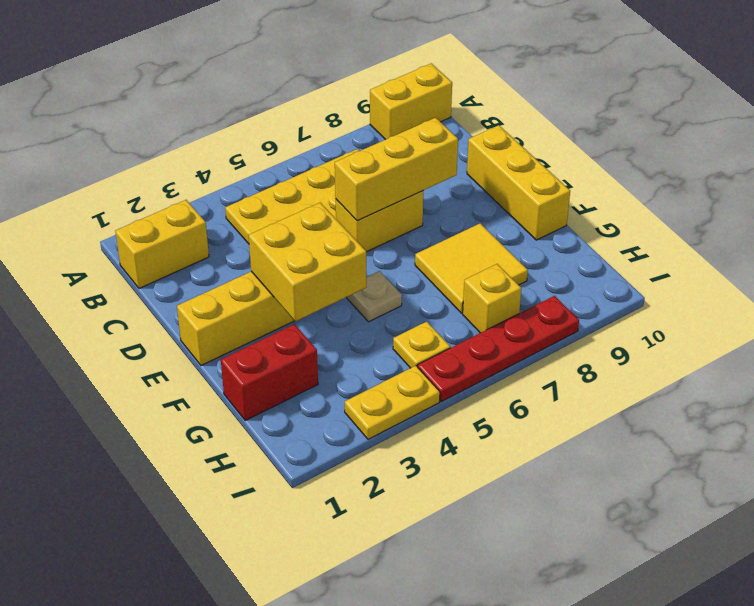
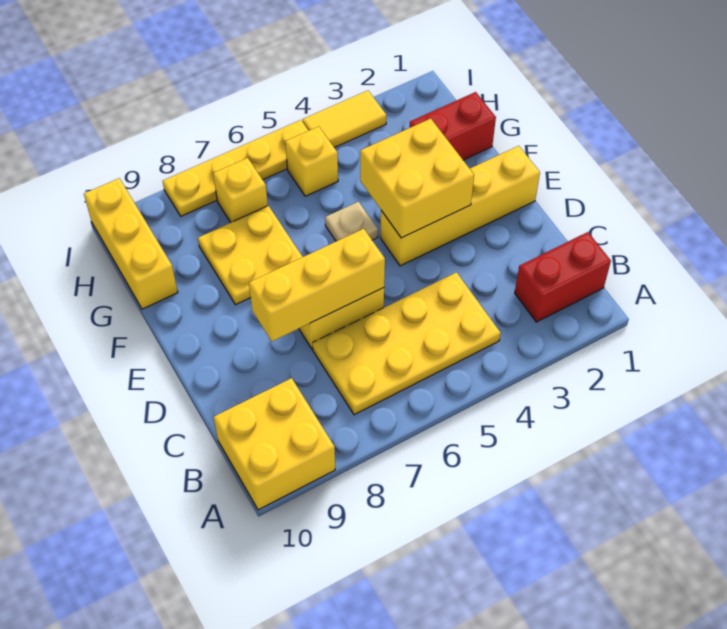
yellow 1x2 brick [370,63,452,140] -> yellow 2x2 brick [214,378,335,510]
yellow 1x2 brick [115,200,209,288] -> red 1x2 brick [515,232,611,322]
yellow 1x3 brick [467,125,570,240] -> yellow 1x3 brick moved to [84,178,178,309]
yellow 2x2 tile [415,223,528,313] -> yellow 2x2 plate [198,206,302,305]
yellow 1x1 plate [393,322,450,368] -> yellow 1x1 brick [285,126,338,196]
yellow 1x2 plate [345,366,440,439] -> yellow 1x2 tile [303,91,387,148]
red 1x4 plate [418,296,579,402] -> yellow 1x4 plate [163,120,309,216]

